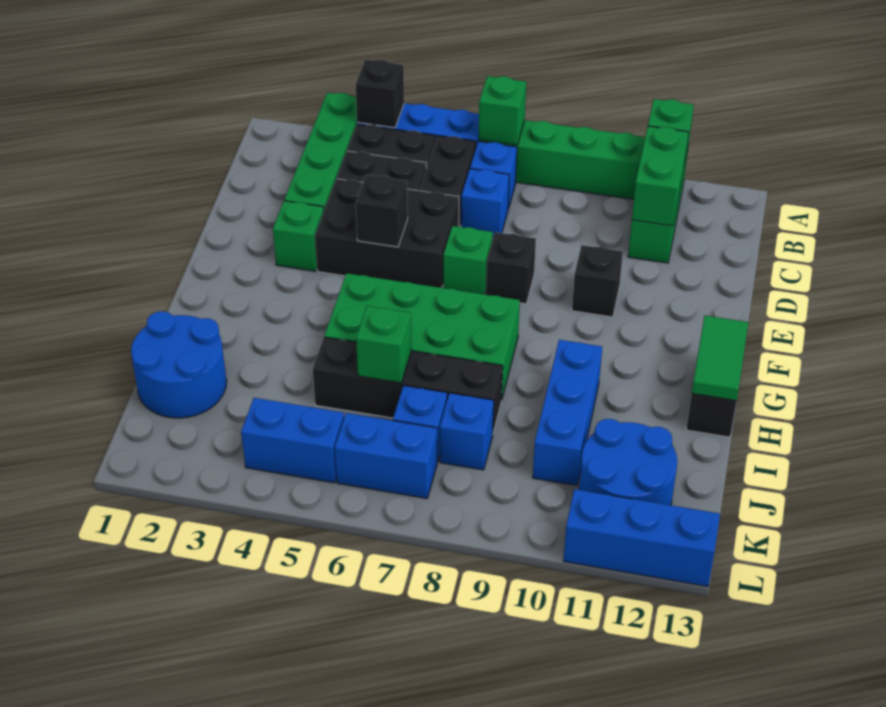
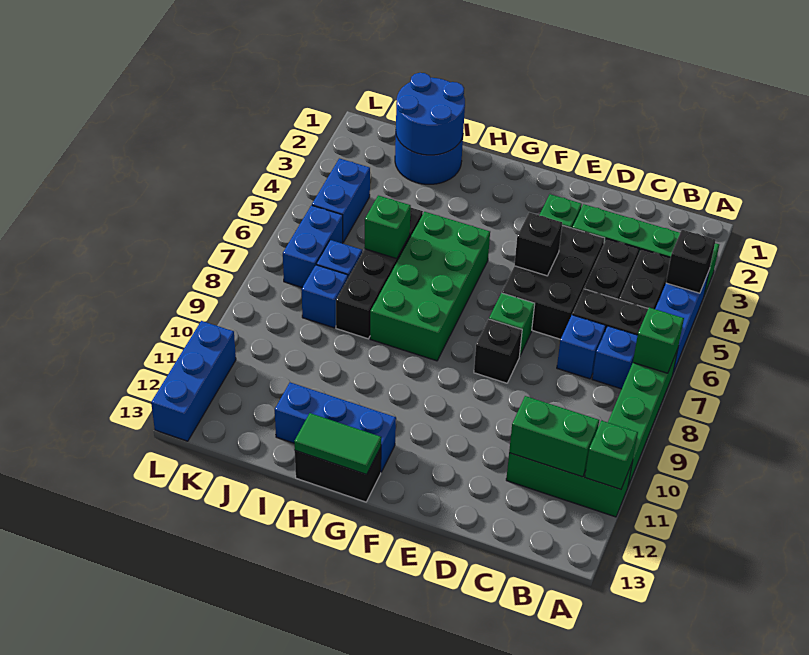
black 1x1 brick [572,245,623,317] -> none
blue 1x3 brick [533,340,602,486] -> blue 1x3 brick moved to [275,383,396,472]
blue 2x2 round brick [579,419,677,505] -> blue 2x2 round brick moved to [396,73,465,155]

